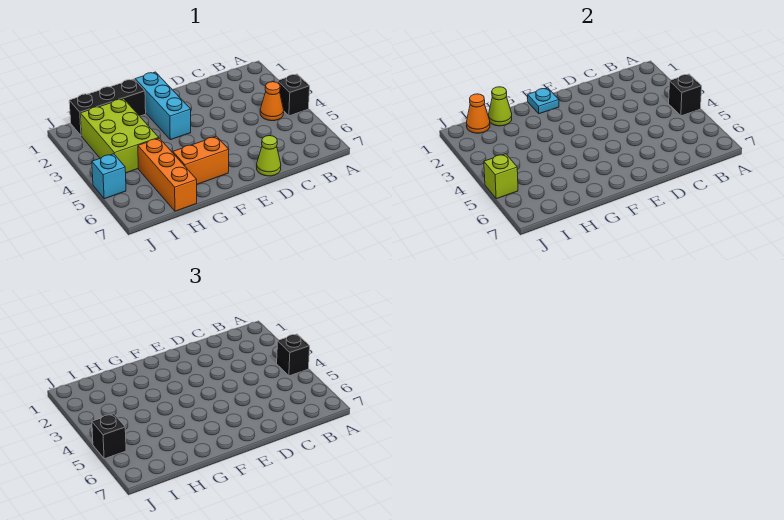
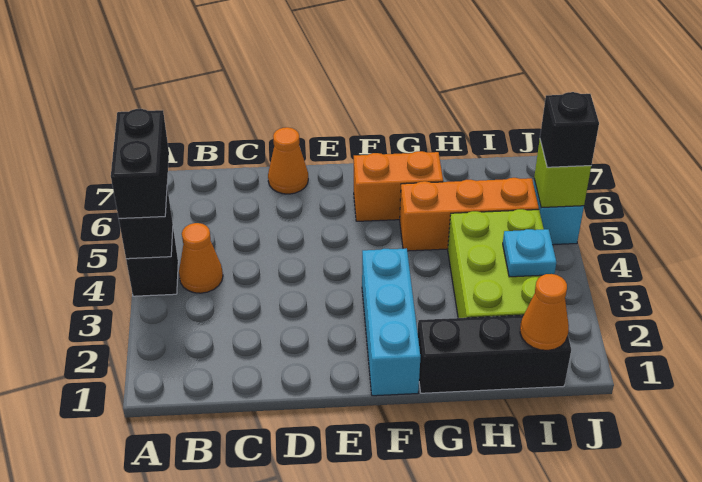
black 1x1 brick [277,334,310,376] -> black 1x2 brick [111,109,169,218]
lime 1x1 cone [257,136,281,176] -> orange 1x1 cone [268,127,308,194]
cyan 1x1 plate [528,88,559,114] -> cyan 1x1 plate moved to [503,229,556,277]
lime 1x1 cone [489,87,512,126] -> none
orange 1x3 brick [138,138,197,211] -> orange 1x3 brick turned to [400,178,539,251]

